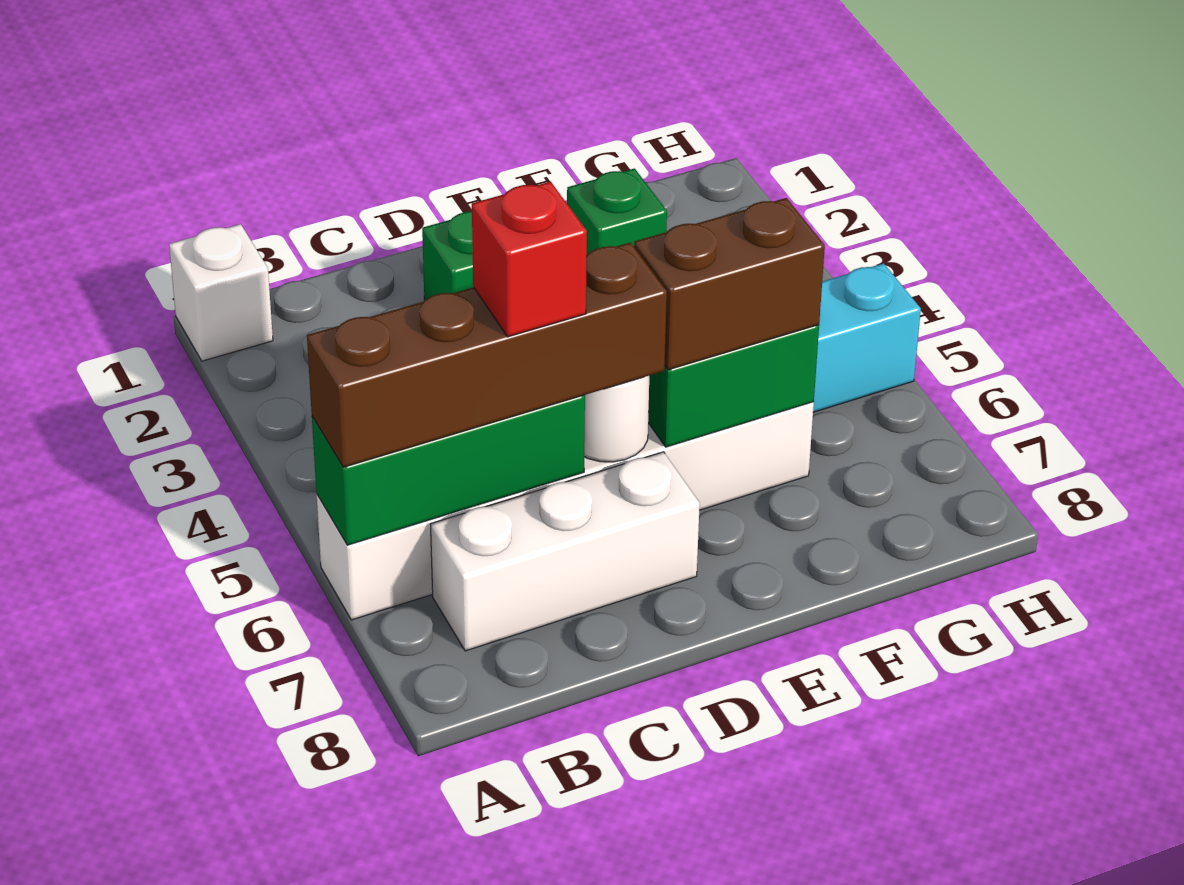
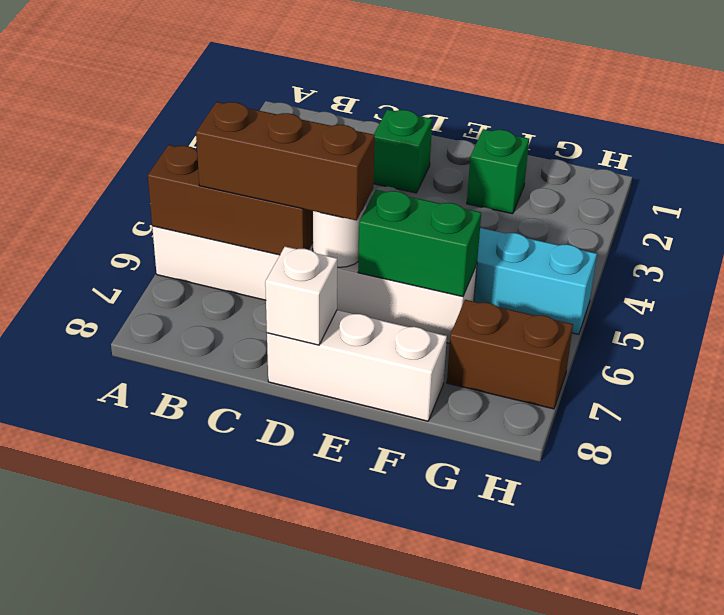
white 1x1 brick [169,224,273,361] -> white 1x1 brick moved to [265,246,337,345]
green 1x3 brick [312,395,585,545] -> brown 1x3 brick [148,145,313,255]
brown 1x4 brick [307,243,667,467] -> brown 1x3 brick [196,102,375,220]
white 1x3 brick [430,452,700,651] -> white 1x3 brick moved to [267,310,447,421]
red 1x1 brick [472,182,587,337] -> none
brown 1x2 brick [634,198,825,370] -> brown 1x2 brick moved to [447,300,573,409]

